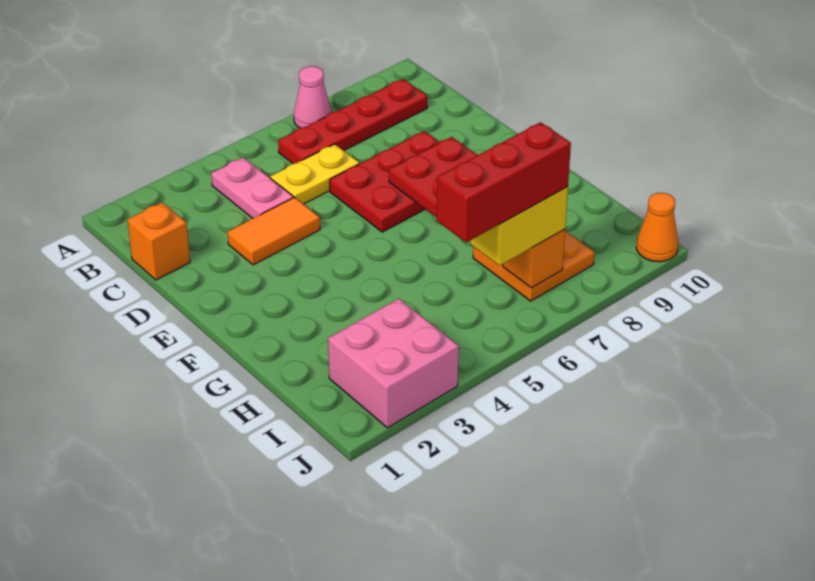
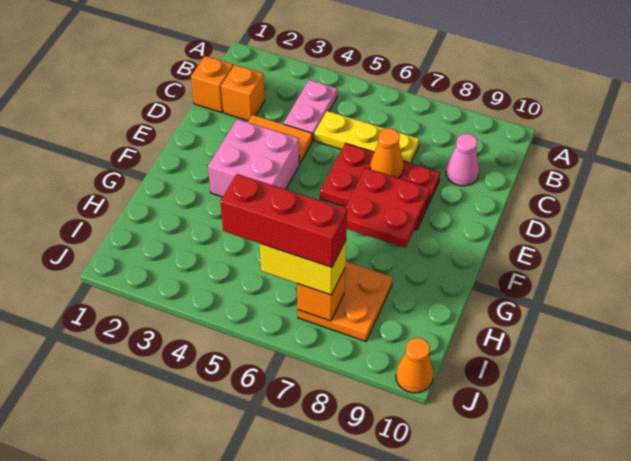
pink 1x1 cone [294,66,332,128] -> pink 1x1 cone moved to [446,134,479,186]
red 1x4 plate [278,79,427,164] -> none
none -> orange 1x1 brick [221,65,265,121]
yellow 1x2 plate [270,144,359,204] -> yellow 1x3 plate [314,111,419,163]
none -> orange 1x1 cone [370,128,404,178]
pink 2x2 brick [328,299,459,428] -> pink 2x2 brick moved to [208,119,299,197]

